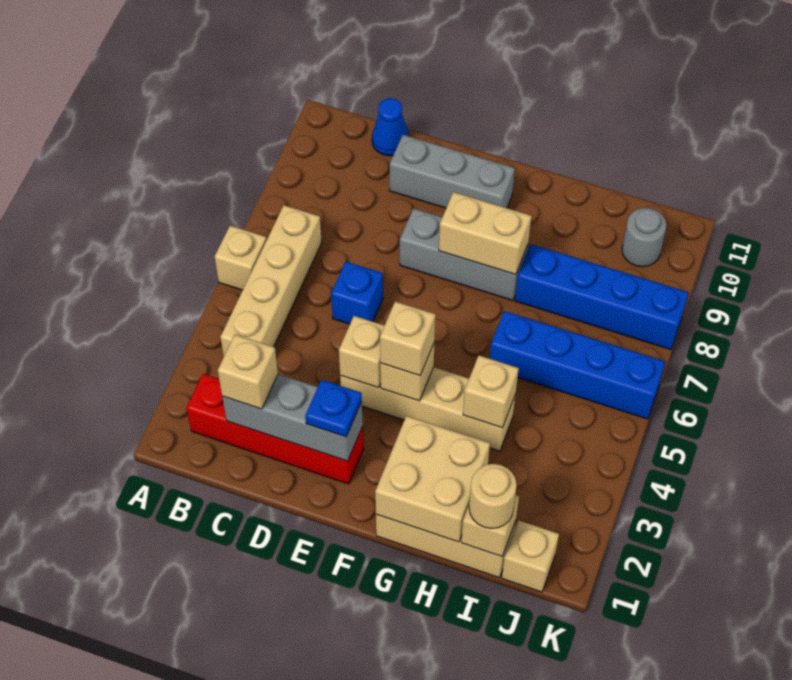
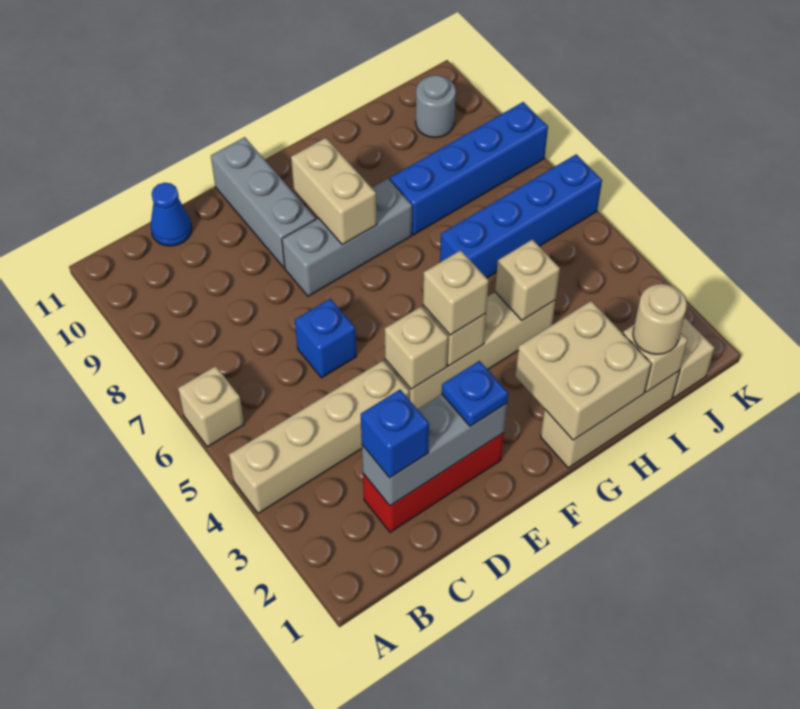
red 1x4 brick [186,374,363,484] -> red 1x3 brick [363,433,504,532]
tan 1x4 brick [221,205,322,356] -> tan 1x4 brick turned to [229,361,409,513]
tan 1x1 brick [218,335,278,409] -> blue 1x1 brick [361,390,429,478]
grey 1x3 brick [390,135,515,208] -> grey 1x3 brick turned to [211,137,316,268]
tan 1x2 brick [439,192,531,275] -> tan 1x2 brick turned to [291,138,377,245]

